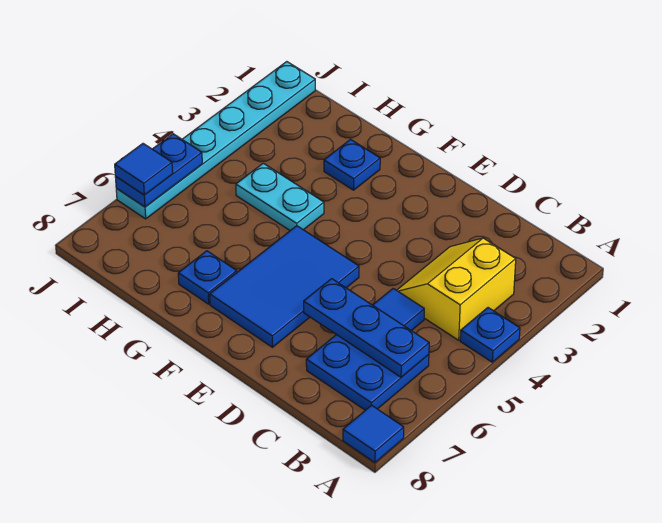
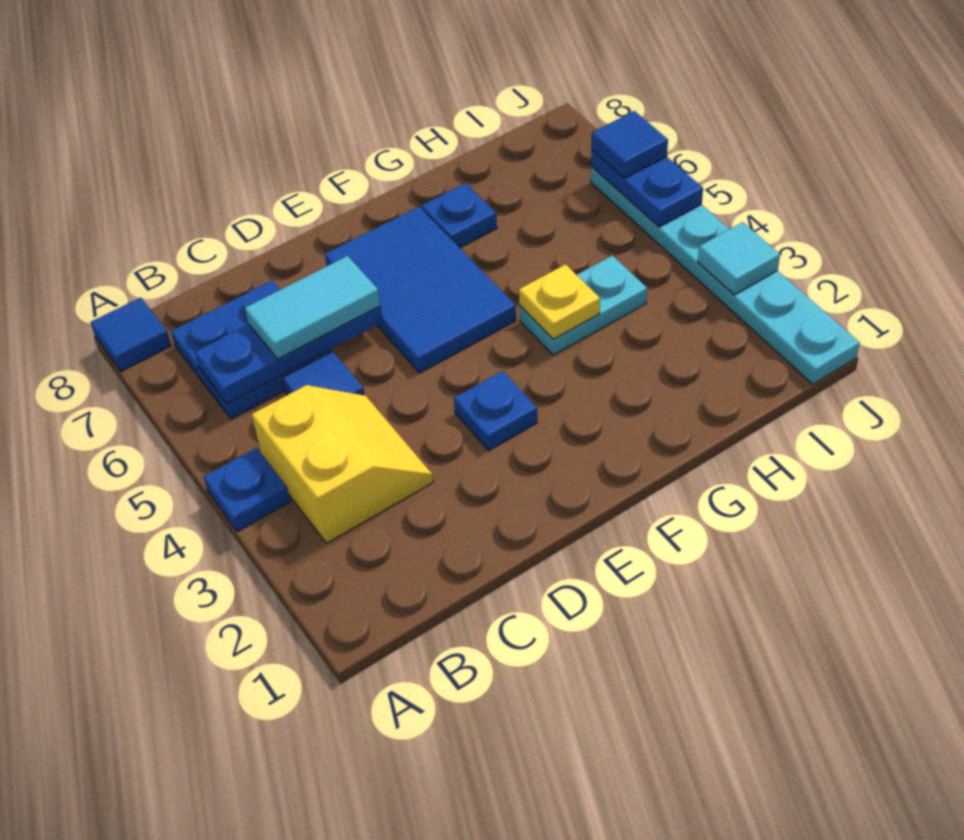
none -> cyan 1x2 tile [245,256,380,359]
blue 1x1 plate [324,140,380,190] -> blue 1x1 plate moved to [454,371,537,450]
none -> yellow 1x1 plate [519,264,600,339]
none -> cyan 1x1 tile [698,222,780,295]

